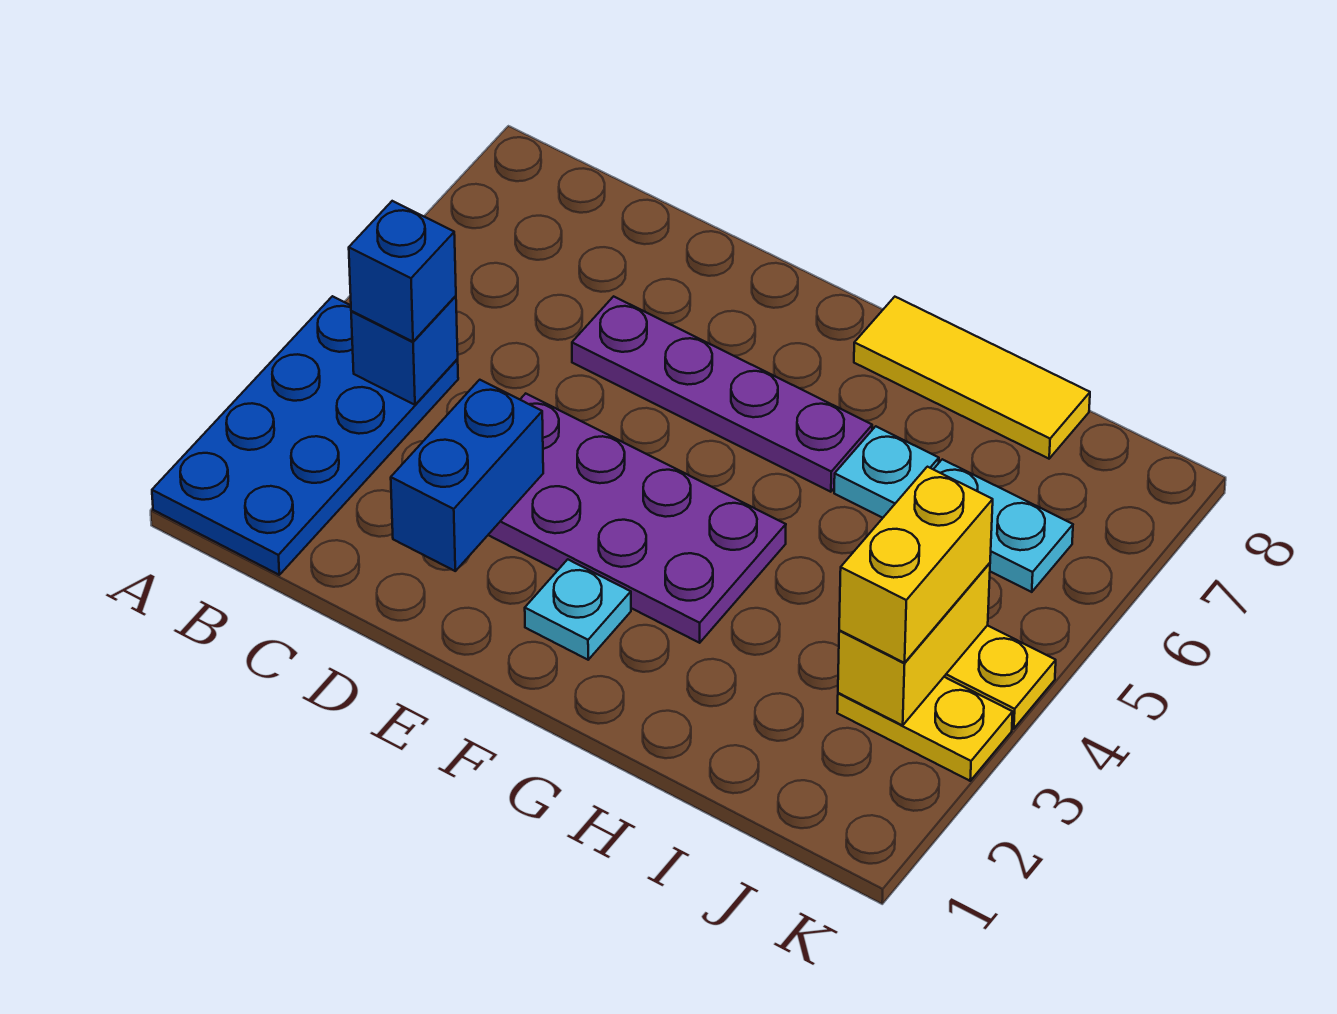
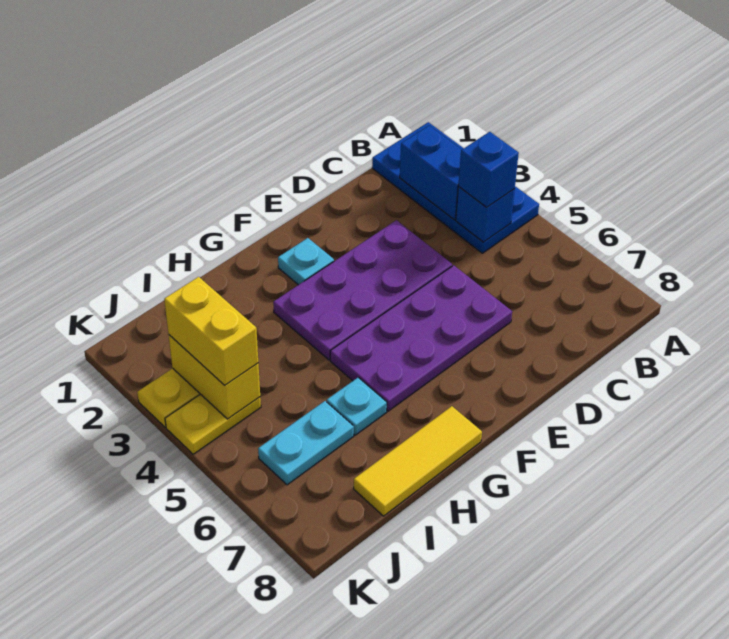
blue 1x2 brick [391,380,543,571] -> blue 1x2 brick moved to [400,126,462,220]
purple 1x4 plate [572,296,872,492] -> purple 2x4 plate [330,265,512,411]

